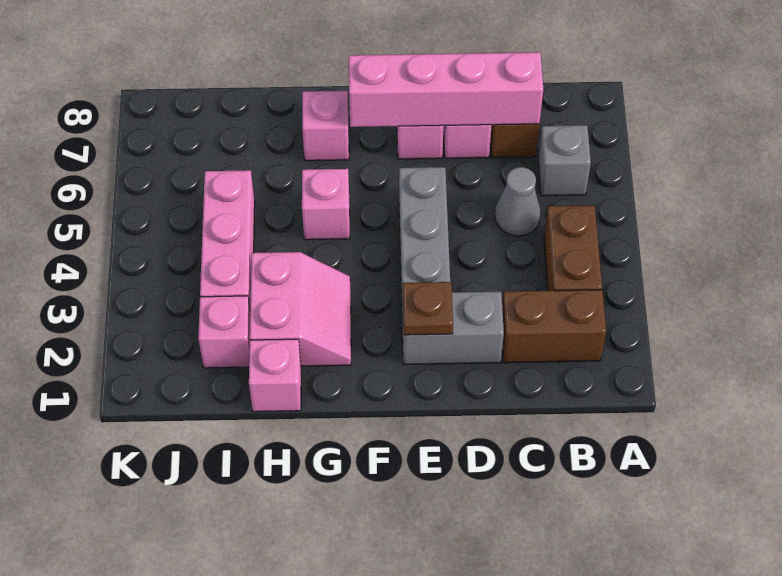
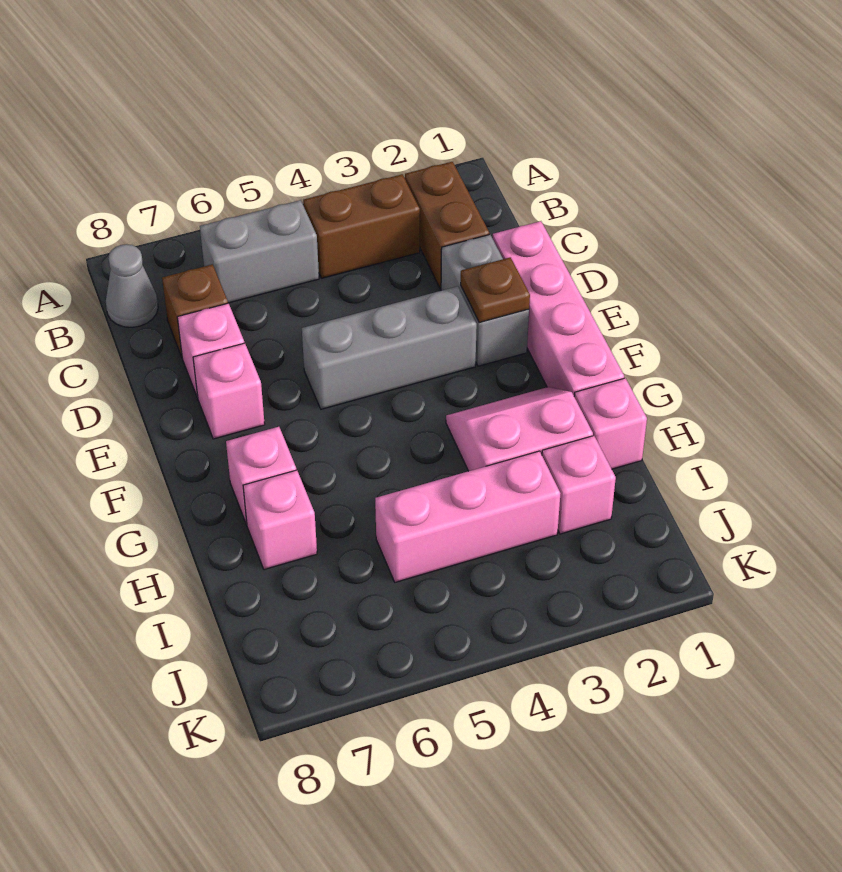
grey 1x1 brick [538,125,591,196] -> grey 1x2 brick [200,200,319,303]
grey 1x1 cone [495,167,541,236] -> grey 1x1 cone moved to [106,244,158,327]
pink 1x4 brick [349,52,543,127] -> pink 1x4 brick moved to [493,221,624,396]
pink 1x1 brick [302,169,350,240] -> pink 1x1 brick moved to [243,470,317,570]

